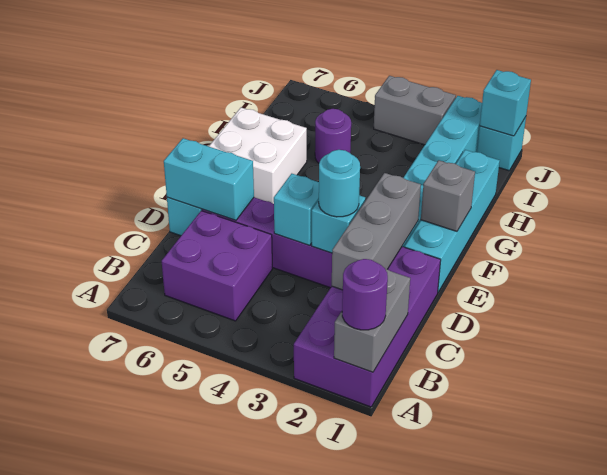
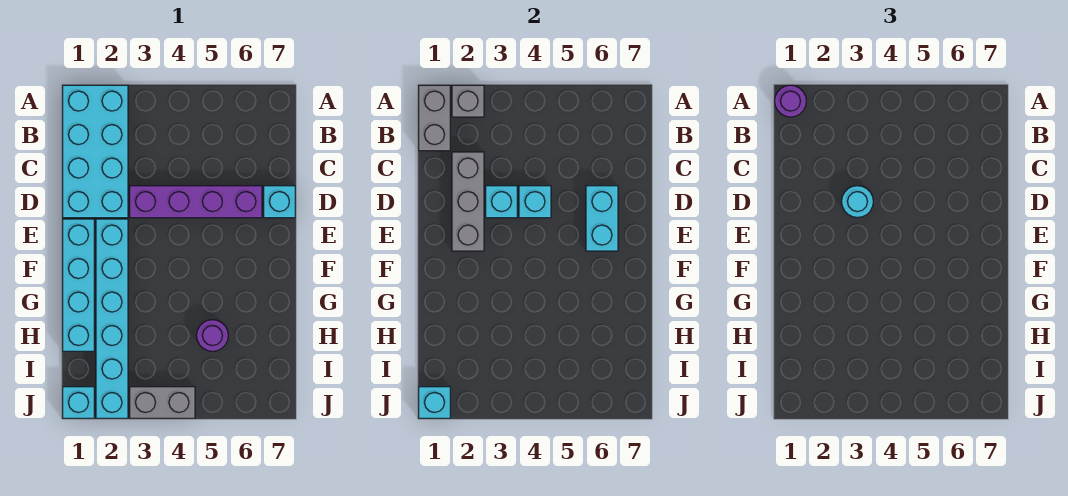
purple 2x4 brick [294,247,441,407] -> cyan 2x4 brick [63,85,128,218]
purple 2x2 brick [162,211,272,321] -> none
cyan 1x2 brick [164,138,254,220] -> cyan 1x2 brick turned to [586,186,618,251]
grey 1x1 brick [421,160,475,231] -> grey 1x1 brick moved to [452,85,484,117]
white 2x2 brick [209,108,307,204] -> none

